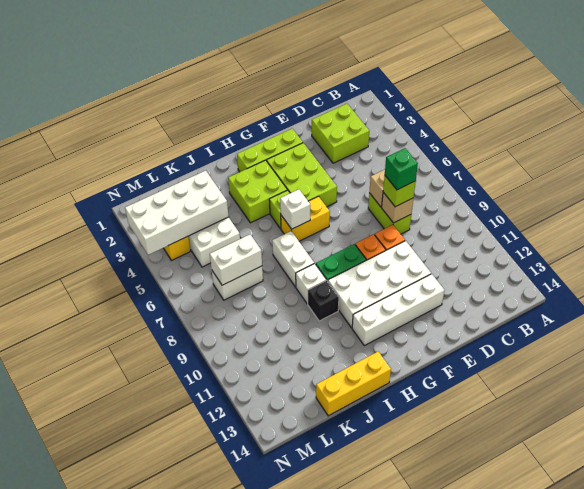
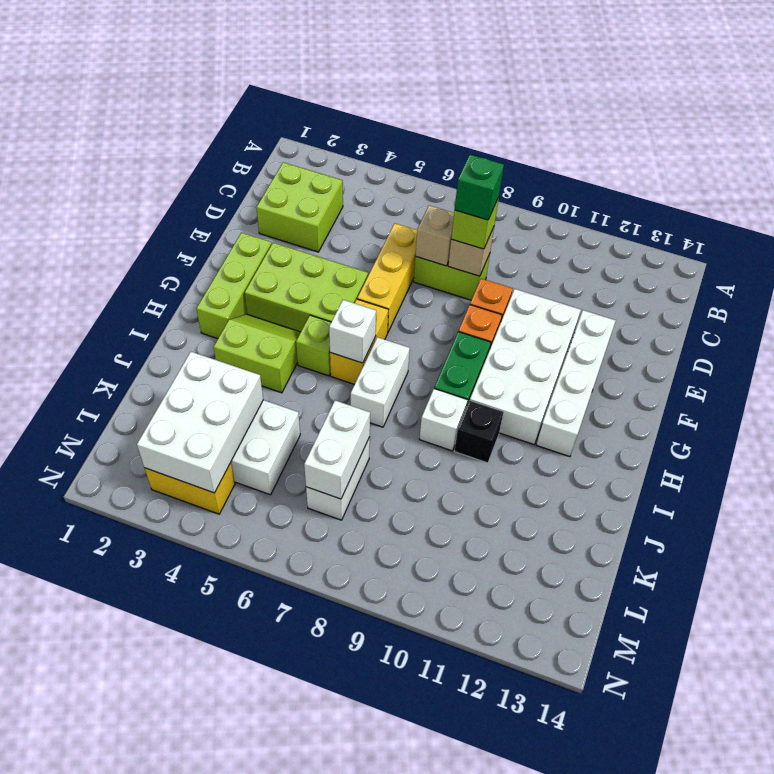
lime 2x2 brick [228,160,287,223] -> lime 2x2 slope [213,314,301,393]
white 1x2 brick [272,231,314,287] -> white 1x2 brick turned to [351,337,410,427]
yellow 1x3 brick [316,352,391,416] -> yellow 1x3 brick moved to [357,223,417,332]
white 2x4 brick [125,171,229,255] -> white 2x3 brick [137,352,263,493]

